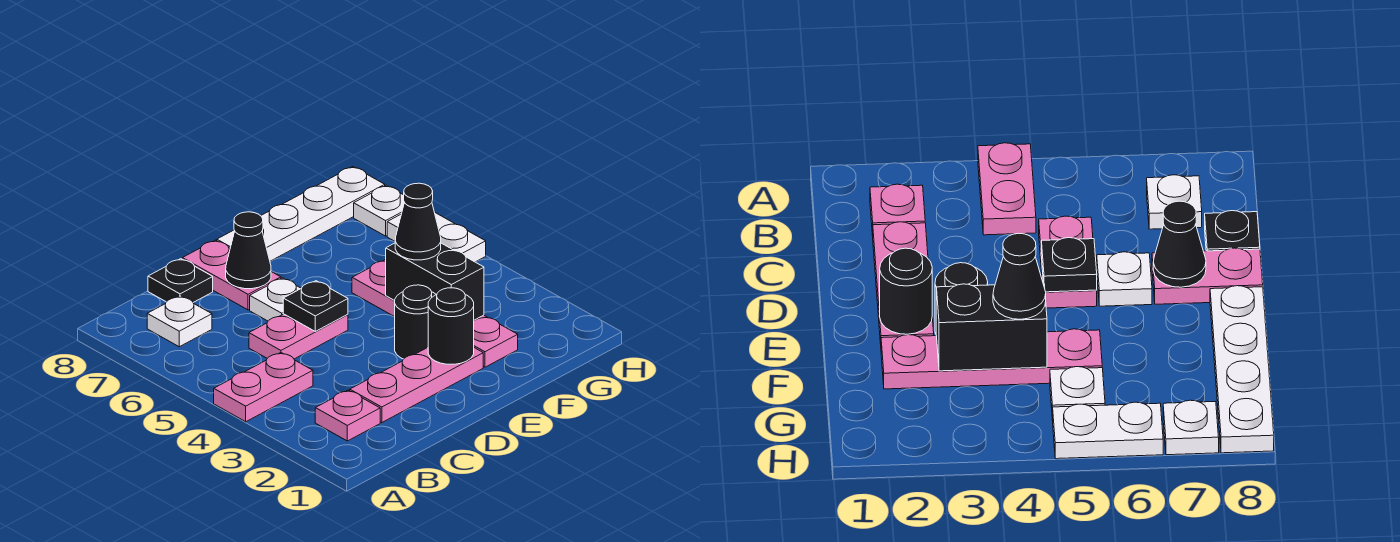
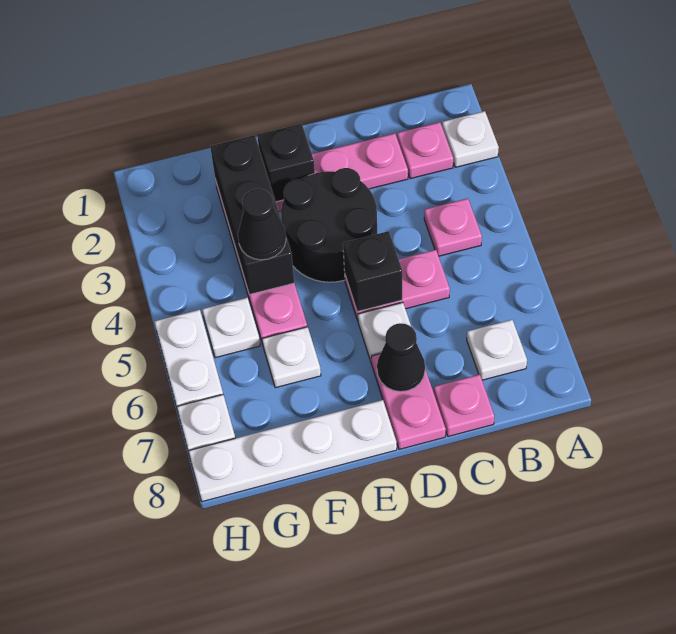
none -> white 1x1 plate [442,111,499,167]
pink 1x2 plate [214,353,313,422] -> pink 1x1 plate [424,199,482,256]
black 1x1 plate [148,259,213,302] -> pink 1x1 plate [434,375,494,436]
black 1x1 plate [283,281,348,331] -> black 1x1 brick [343,231,402,312]
black 1x1 round brick [428,288,474,364] -> black 1x1 brick [257,124,315,202]
black 1x1 round brick [395,285,436,359] -> black 2x2 round brick [281,168,377,282]
black 1x2 brick [386,243,484,320] -> black 1x3 brick [210,135,294,294]
none -> white 1x1 plate [262,327,321,388]

